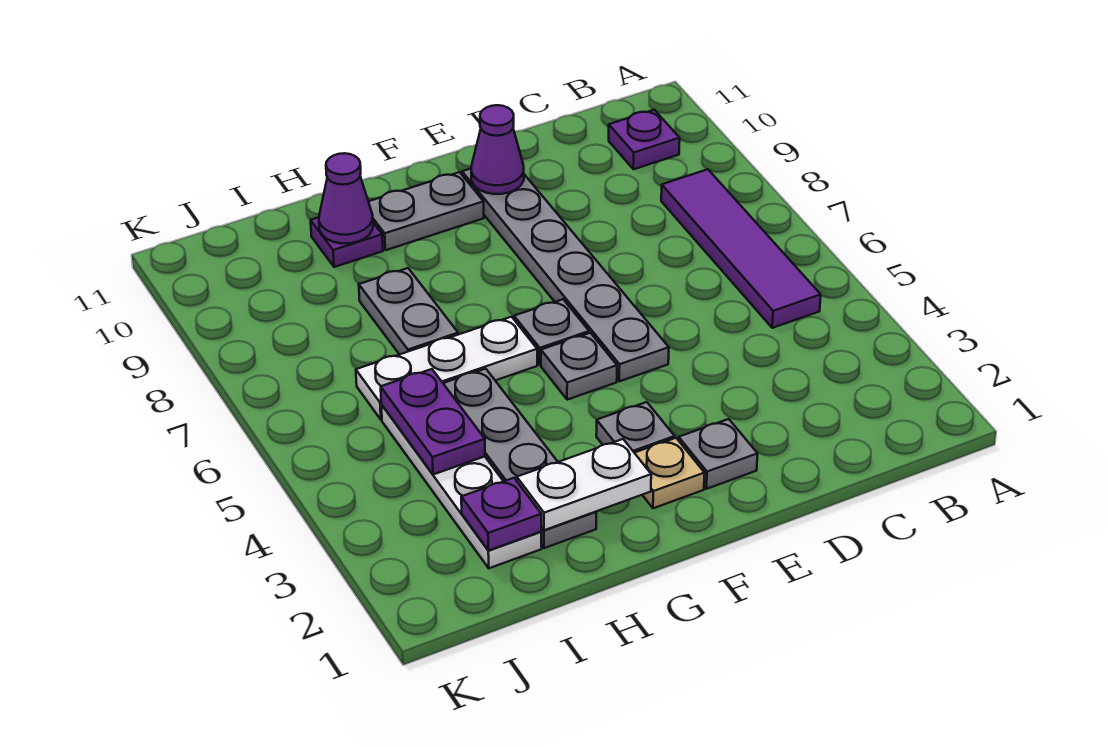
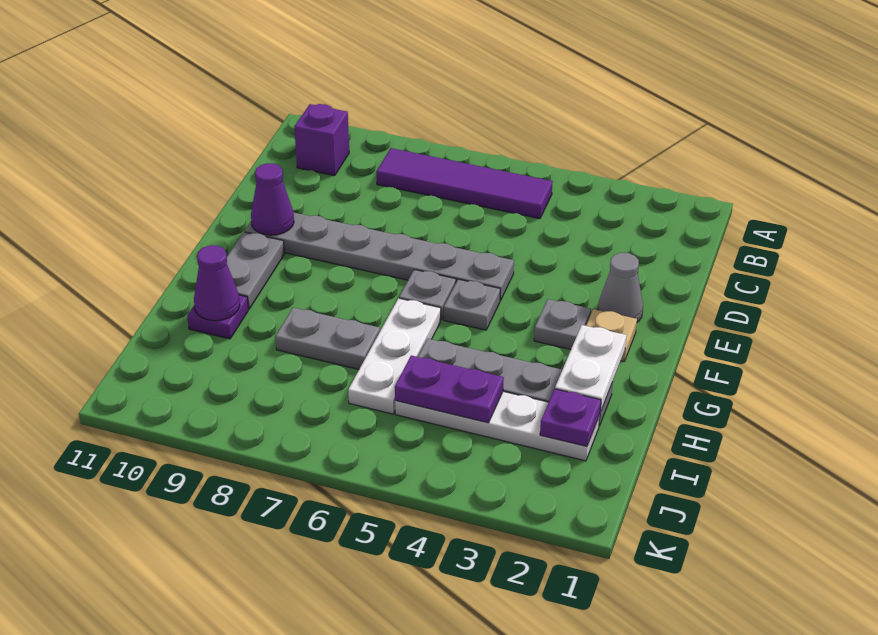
purple 1x1 plate [609,110,680,169] -> purple 1x1 brick [294,104,349,176]
grey 1x1 plate [679,419,758,489] -> grey 1x1 cone [598,253,643,322]

